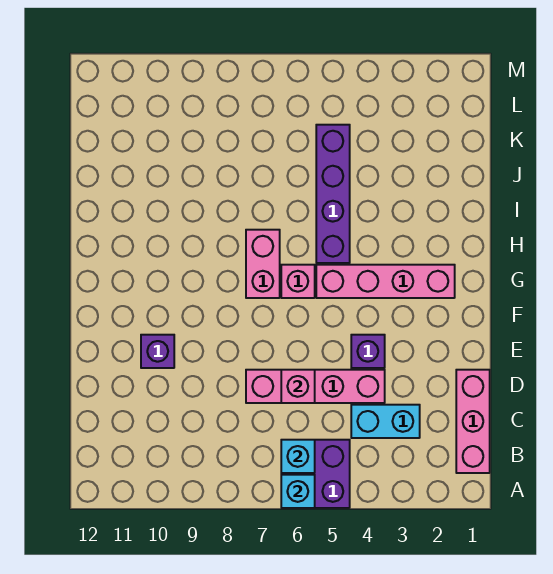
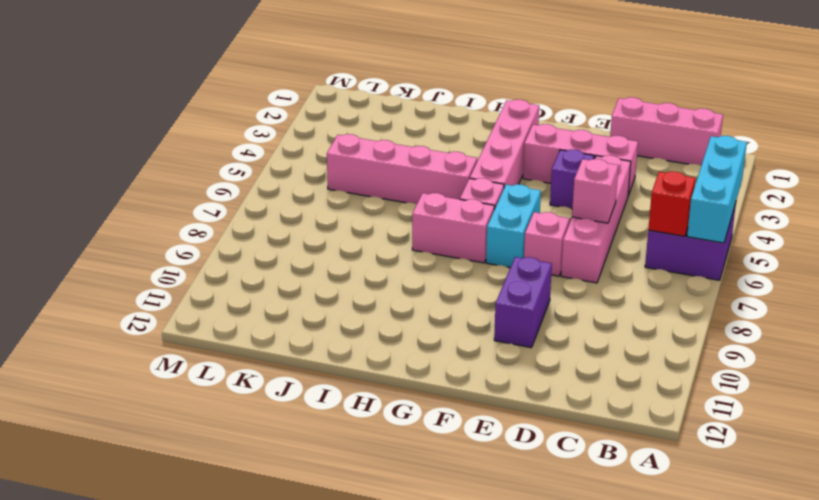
cyan 1x1 brick [281,475,315,508] -> cyan 1x3 brick [687,136,747,243]
cyan 1x1 brick [281,440,315,473] -> red 1x1 brick [648,171,696,236]
cyan 1x2 brick [351,405,420,438] -> cyan 1x2 brick moved to [486,184,541,267]
none -> pink 1x3 brick [523,124,638,195]
none -> pink 1x1 brick [524,212,570,276]
purple 1x1 brick [141,335,174,368] -> purple 1x2 brick [494,257,552,348]
purple 1x4 brick [316,125,350,263] -> pink 1x4 brick [327,134,477,204]

